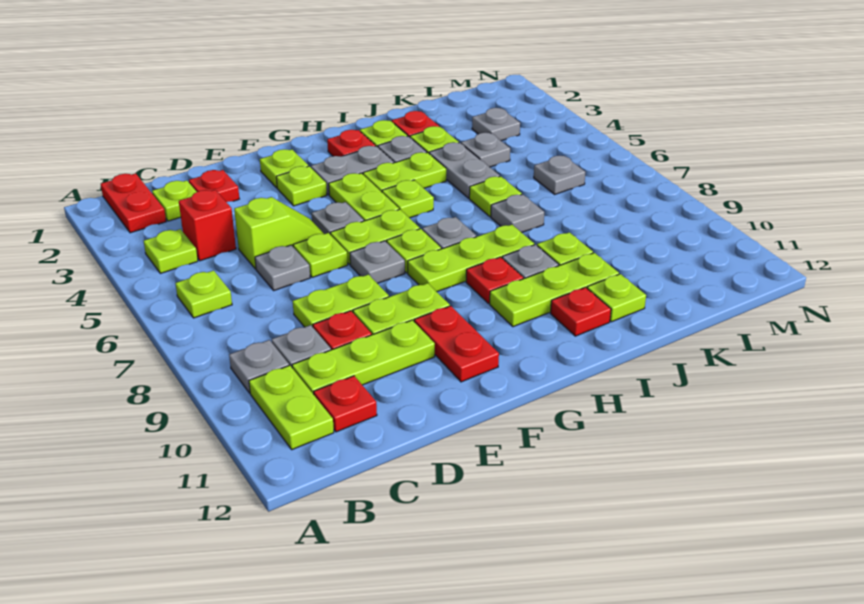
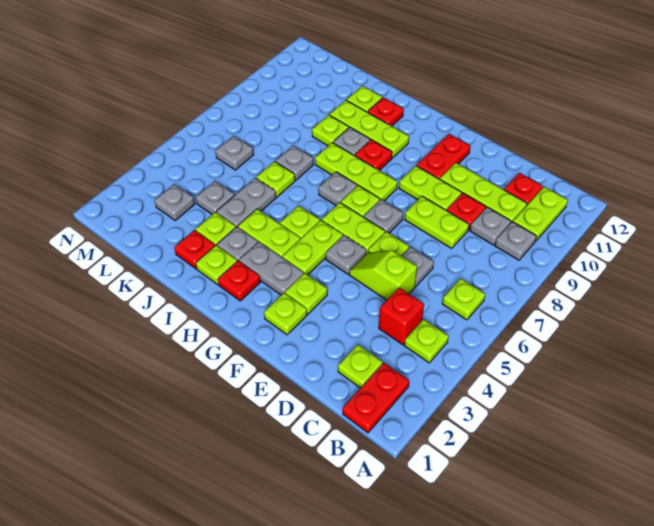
red 1x1 plate [189,170,239,202] -> none

